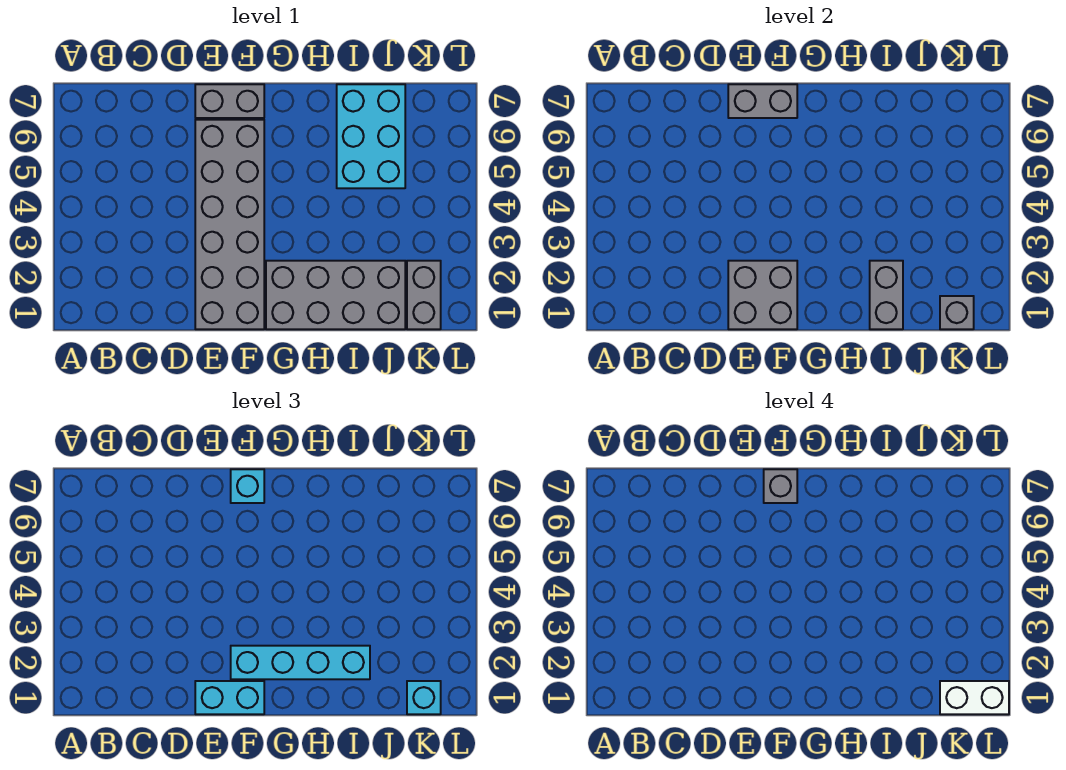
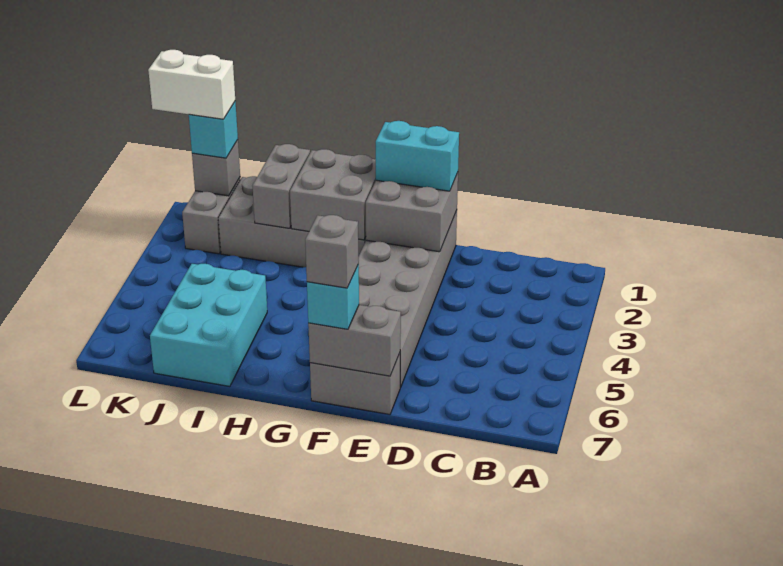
cyan 1x4 brick [231,646,370,679] -> none
none -> grey 2x2 brick [290,149,376,240]

